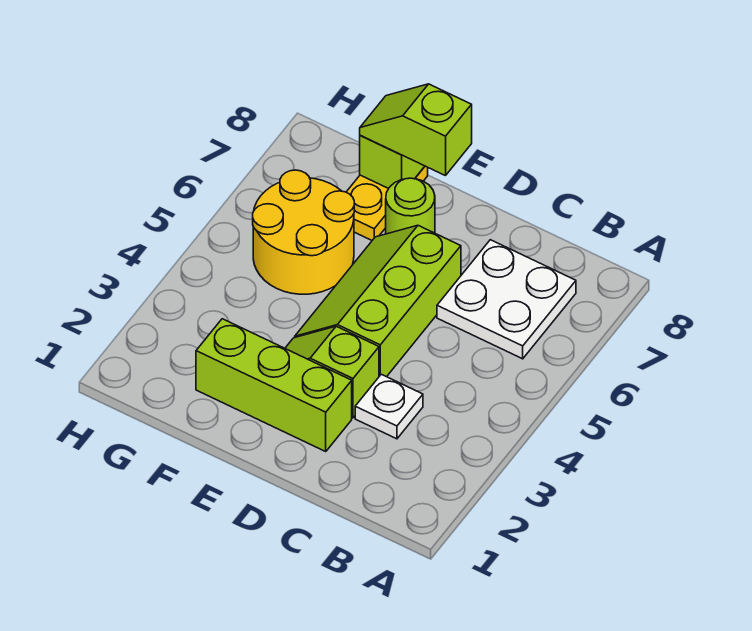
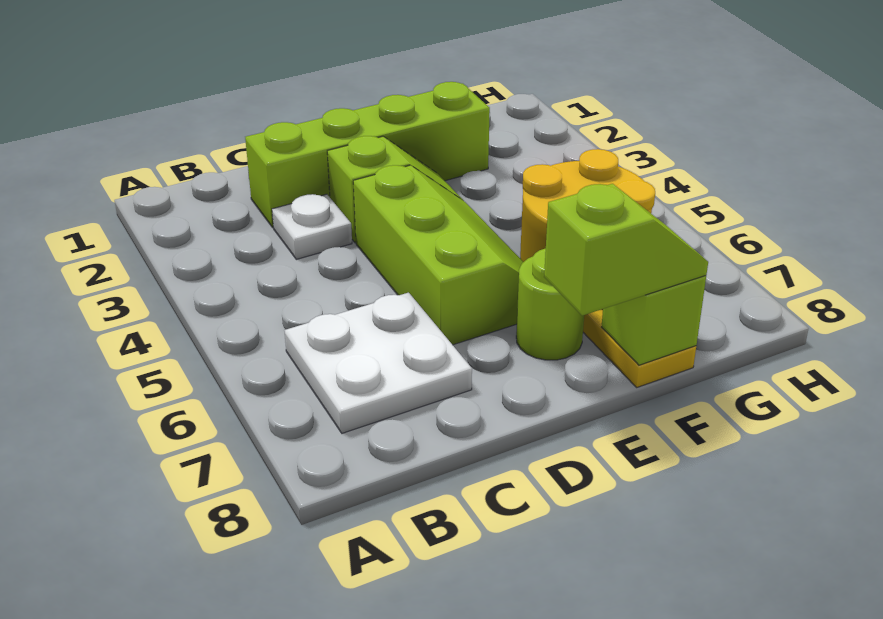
lime 1x3 brick [196,319,352,451] -> lime 1x4 brick [245,82,490,227]

